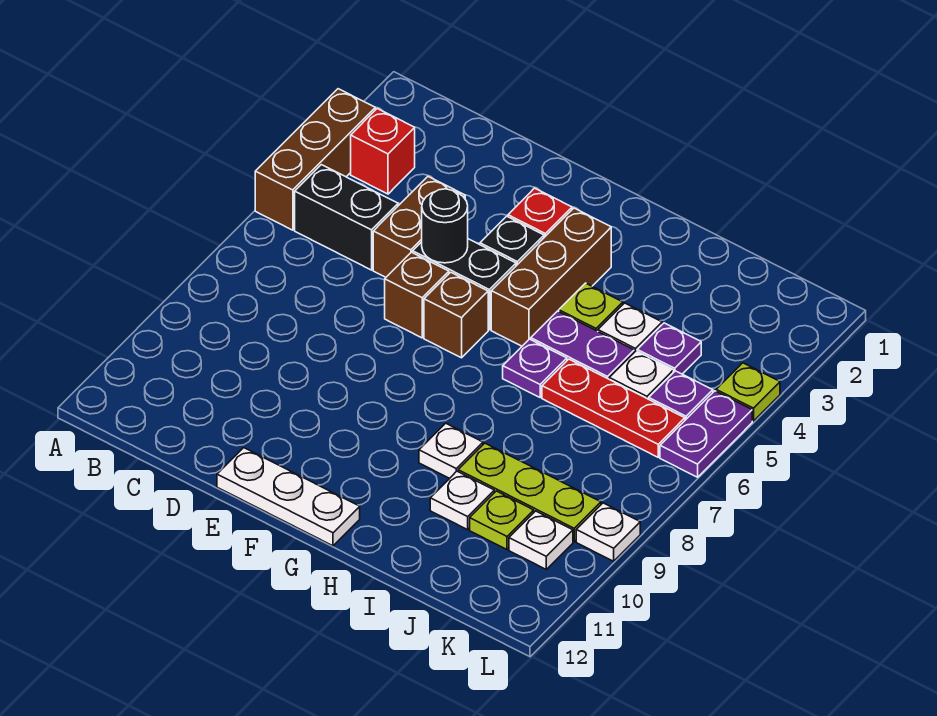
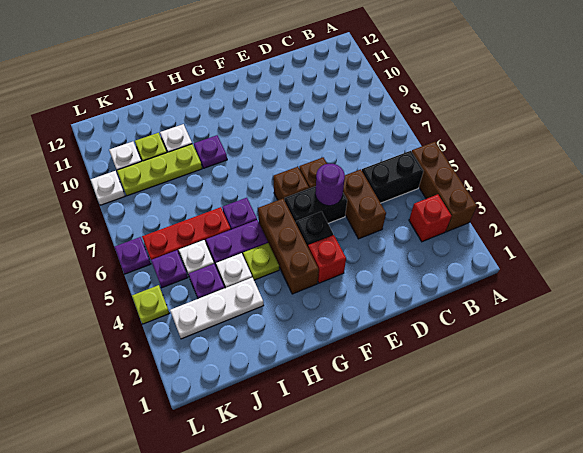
black 1x1 round brick [422,189,468,263] -> purple 1x1 round brick [315,164,345,206]
white 1x3 plate [217,448,360,546] -> white 1x3 plate moved to [170,277,264,339]
white 1x1 plate [419,423,483,478] -> purple 1x1 plate [194,135,227,168]
purple 1x2 plate [660,391,752,477] -> purple 1x1 plate [115,237,151,274]

